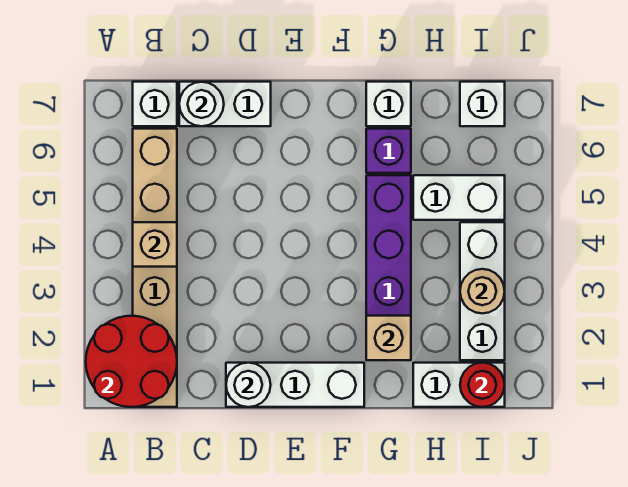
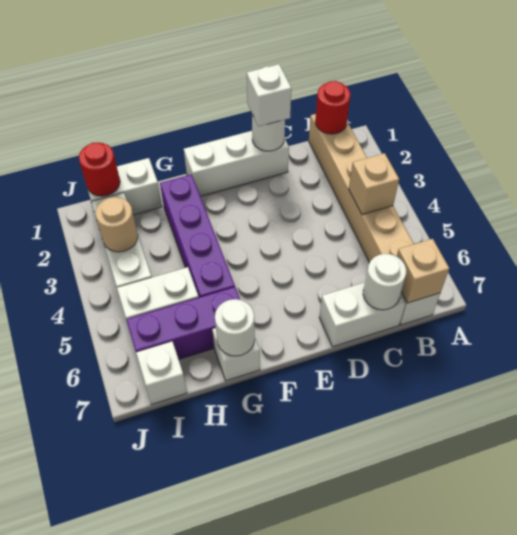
red 2x2 round brick [86,316,177,407] -> red 1x1 round brick [315,81,350,134]
none -> white 1x1 brick [247,64,291,127]
tan 1x1 brick [366,316,411,360] -> tan 1x1 brick moved to [397,239,449,303]
purple 1x1 brick [366,129,411,173] -> purple 1x3 brick [126,287,240,359]
none -> white 1x1 round brick [215,299,255,356]

